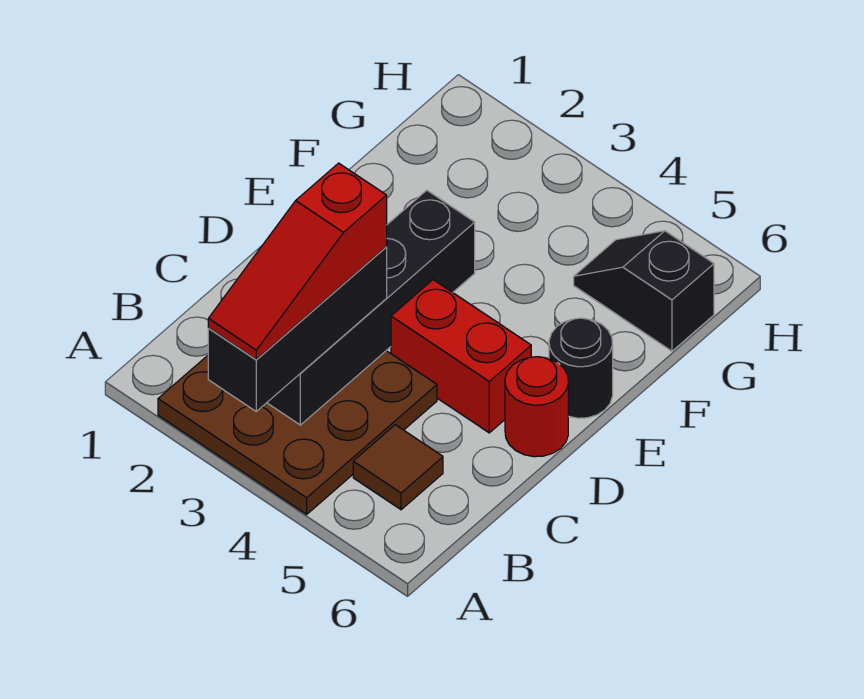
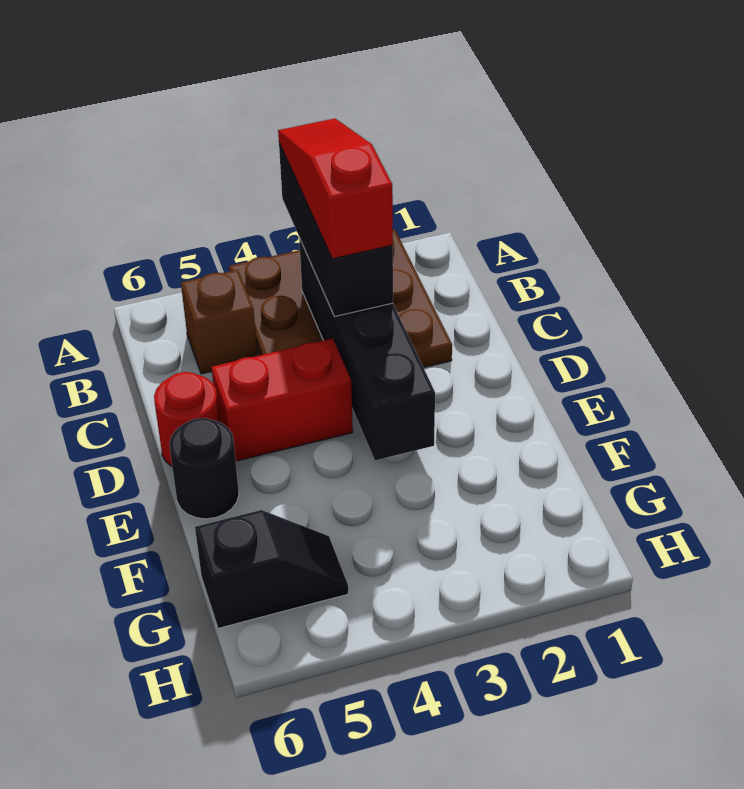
brown 1x1 tile [353,425,443,510] -> brown 1x1 brick [181,270,257,374]

